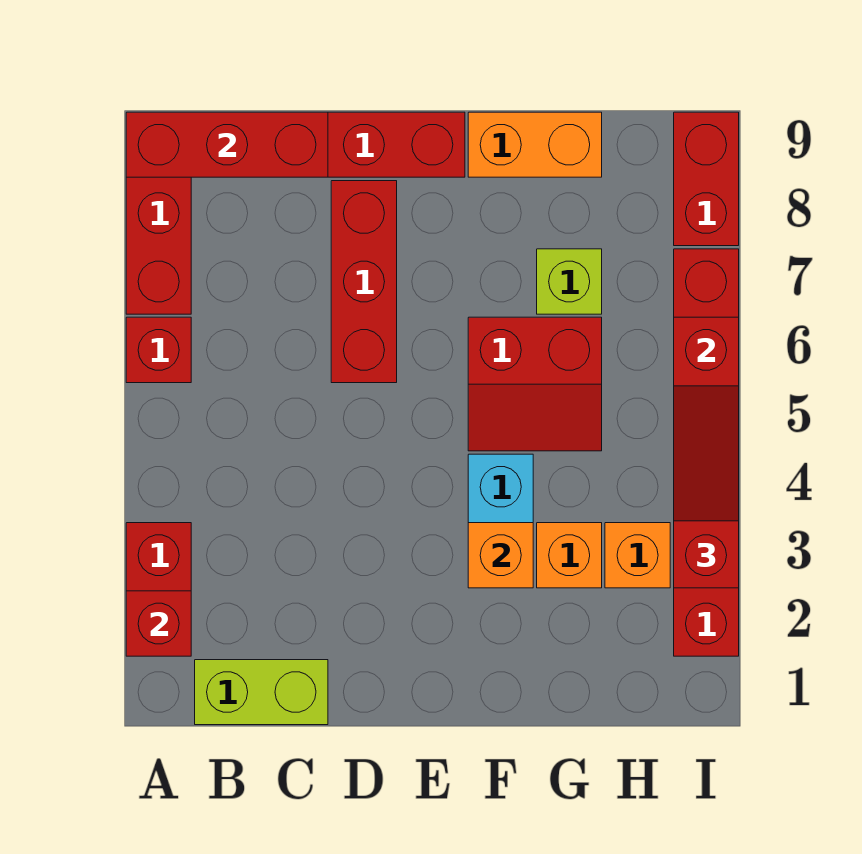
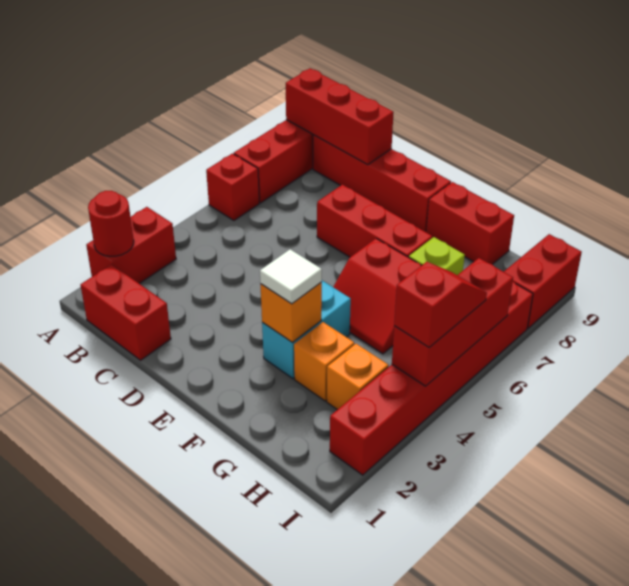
red 1x1 brick [126,591,191,656] -> red 1x1 round brick [88,191,134,256]
lime 1x2 brick [195,660,328,725] -> red 1x2 brick [81,264,171,360]
red 1x3 brick [331,181,397,383] -> red 1x3 brick turned to [317,185,432,257]
none -> white 1x1 tile [260,249,322,304]
orange 1x2 brick [468,112,602,177] -> red 1x2 brick [426,182,514,264]
red 1x3 slope [674,386,739,588] -> red 1x2 slope [394,262,487,347]

